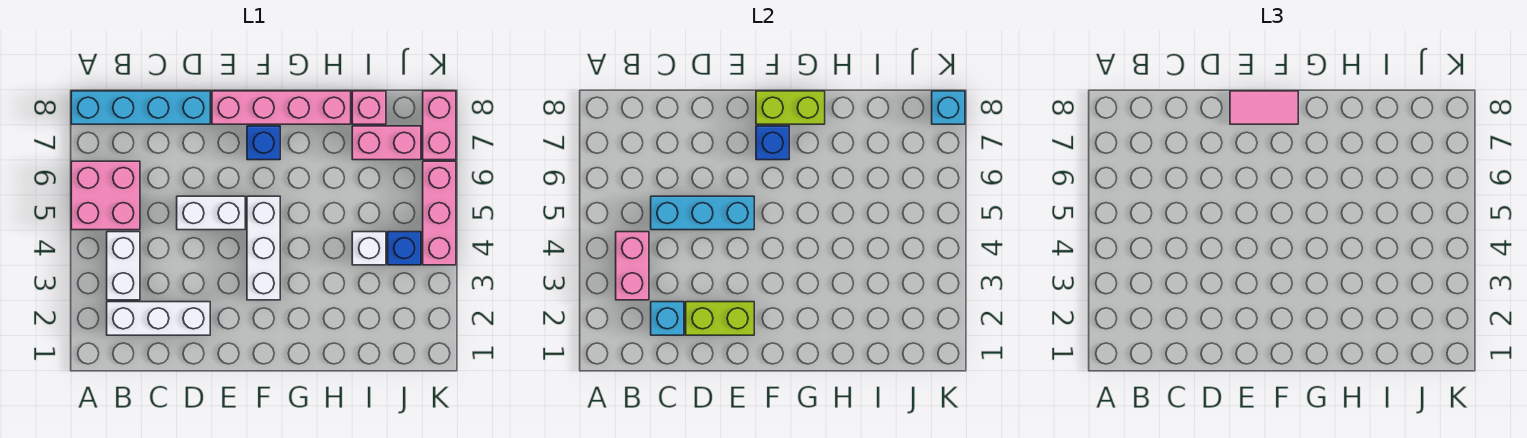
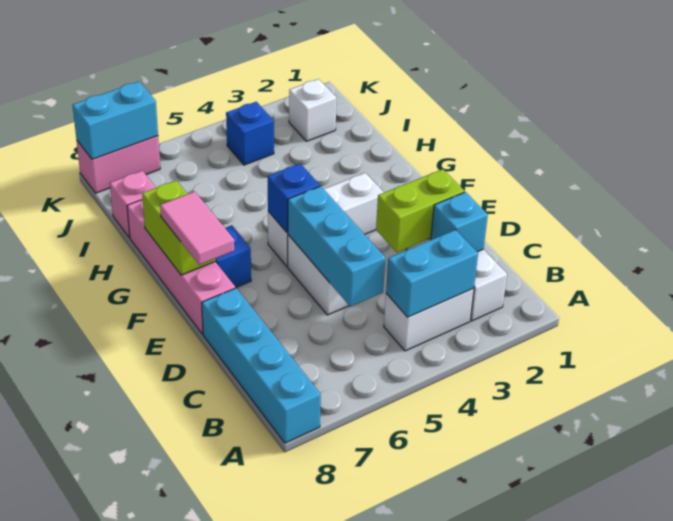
pink 2x2 brick [71,161,140,230] -> none
pink 1x2 brick [616,232,649,300] -> cyan 1x2 brick [386,230,478,317]
lime 1x2 brick [686,302,754,335] -> lime 1x2 brick turned to [376,169,464,252]
blue 1x1 brick [756,126,789,160] -> blue 1x1 brick moved to [268,163,320,233]
white 1x1 brick [352,232,386,265] -> white 1x1 brick moved to [289,79,336,141]
pink 1x2 brick [352,126,421,160] -> none
pink 1x3 brick [423,161,456,265] -> none
cyan 1x1 brick [932,91,965,124] -> cyan 1x2 brick [73,81,158,159]

